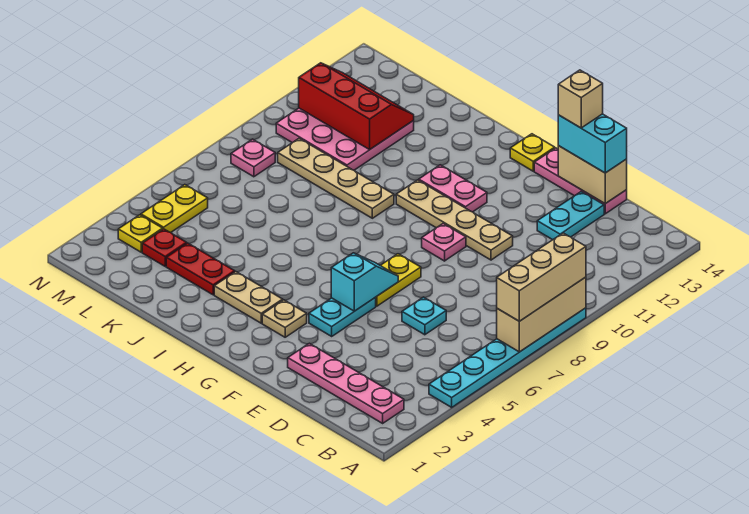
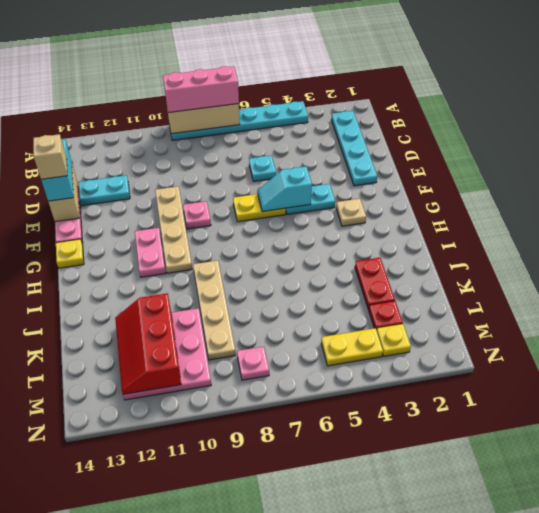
tan 1x3 brick [497,233,586,321] -> pink 1x3 brick [163,66,239,113]
pink 1x4 plate [288,343,404,423] -> cyan 1x4 plate [331,111,377,186]
tan 1x2 plate [214,272,283,323] -> none

